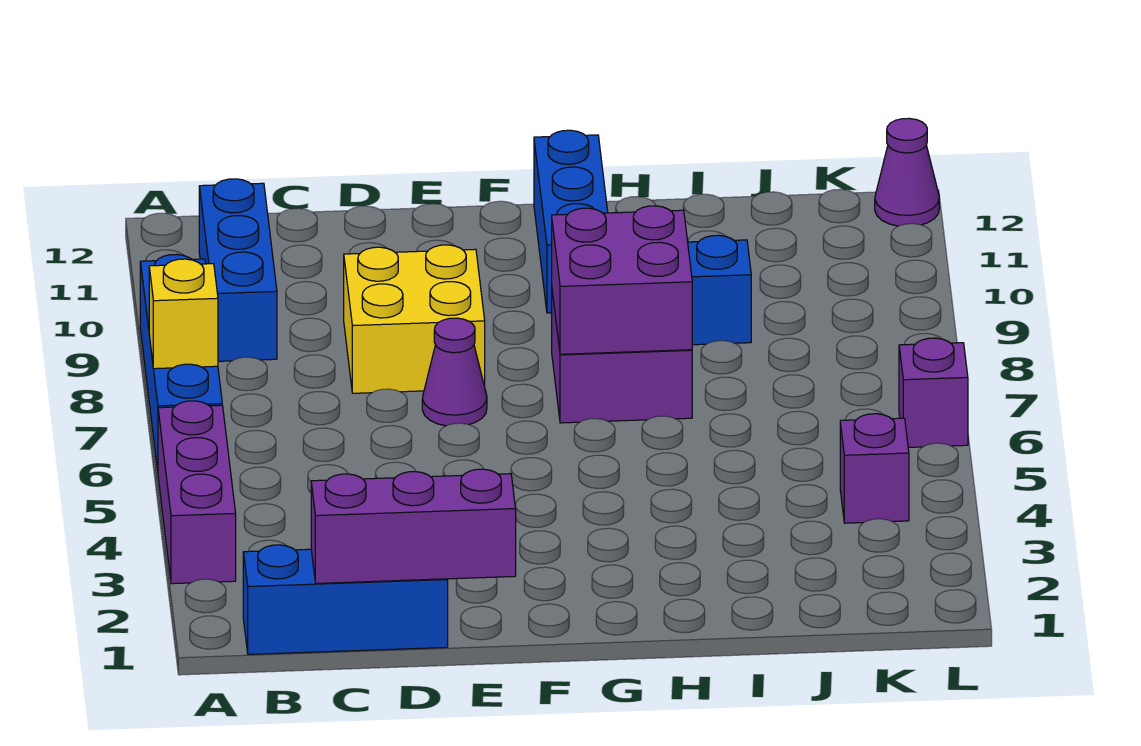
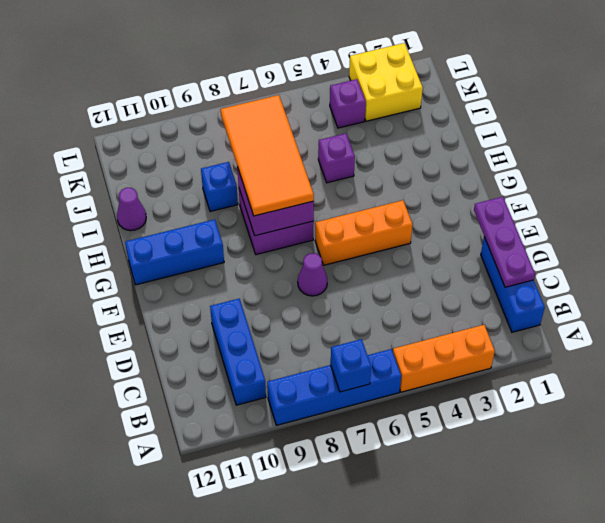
purple 1x3 brick [158,401,236,584] -> orange 1x3 brick [393,325,495,392]
yellow 1x1 brick [149,259,218,369] -> blue 1x1 brick [331,339,371,392]
blue 1x3 brick [199,179,277,361] -> blue 1x3 brick turned to [210,299,266,405]
purple 1x3 brick [311,469,516,583] -> purple 1x3 plate [474,197,535,287]
yellow 2x2 brick [344,245,485,393] -> yellow 2x2 brick moved to [349,43,423,121]
none -> orange 1x3 brick [315,200,413,265]
none -> orange 2x4 tile [221,95,314,216]
purple 1x1 brick [899,338,968,447] -> purple 1x1 brick moved to [318,133,355,183]
purple 1x1 cone [875,118,939,226] -> purple 1x1 cone moved to [117,188,146,231]

